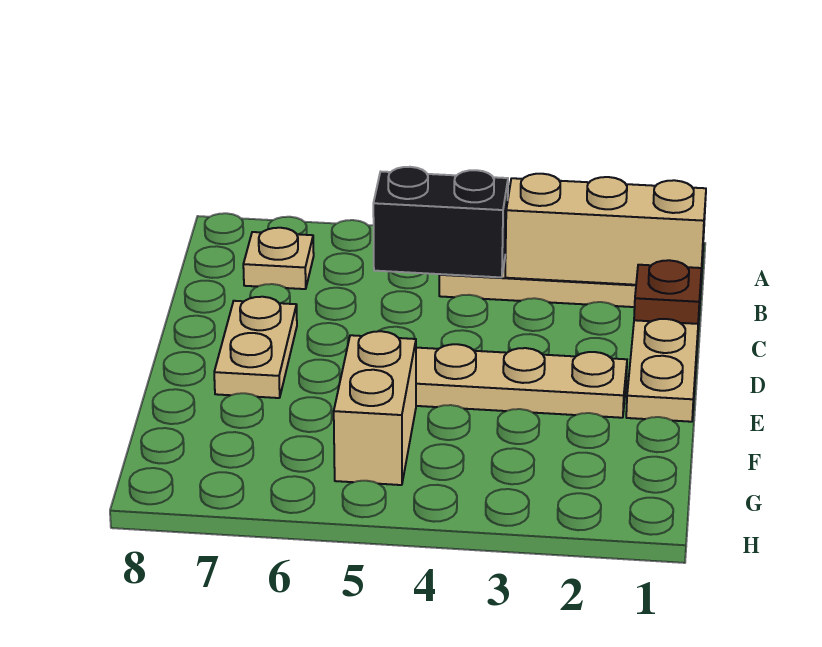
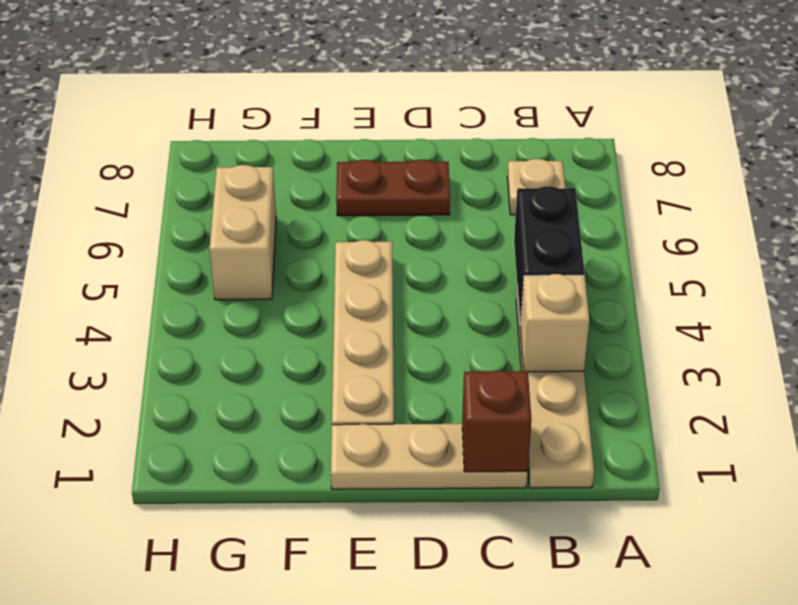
tan 1x3 brick [505,174,706,285] -> tan 1x1 brick [520,274,590,372]
brown 1x1 plate [634,260,702,324] -> brown 1x1 brick [462,371,532,472]
tan 1x2 plate [214,297,297,398] -> brown 1x2 plate [336,160,450,216]
tan 1x2 brick [334,331,416,485] -> tan 1x2 brick turned to [210,165,276,300]

